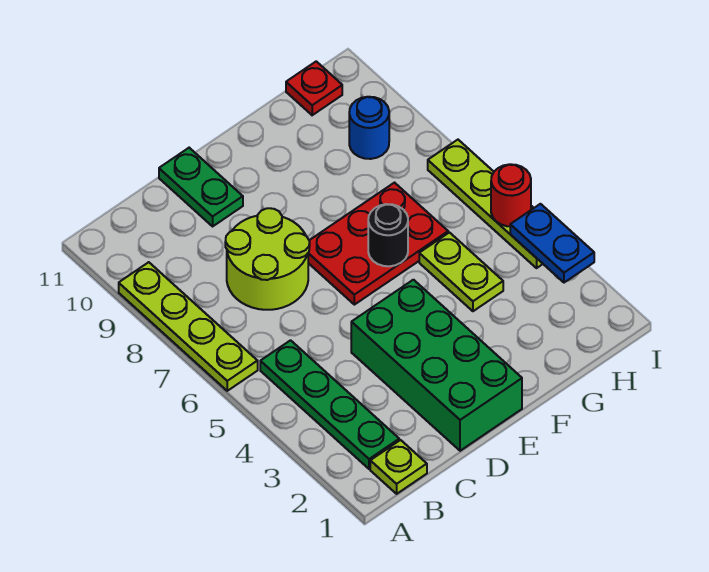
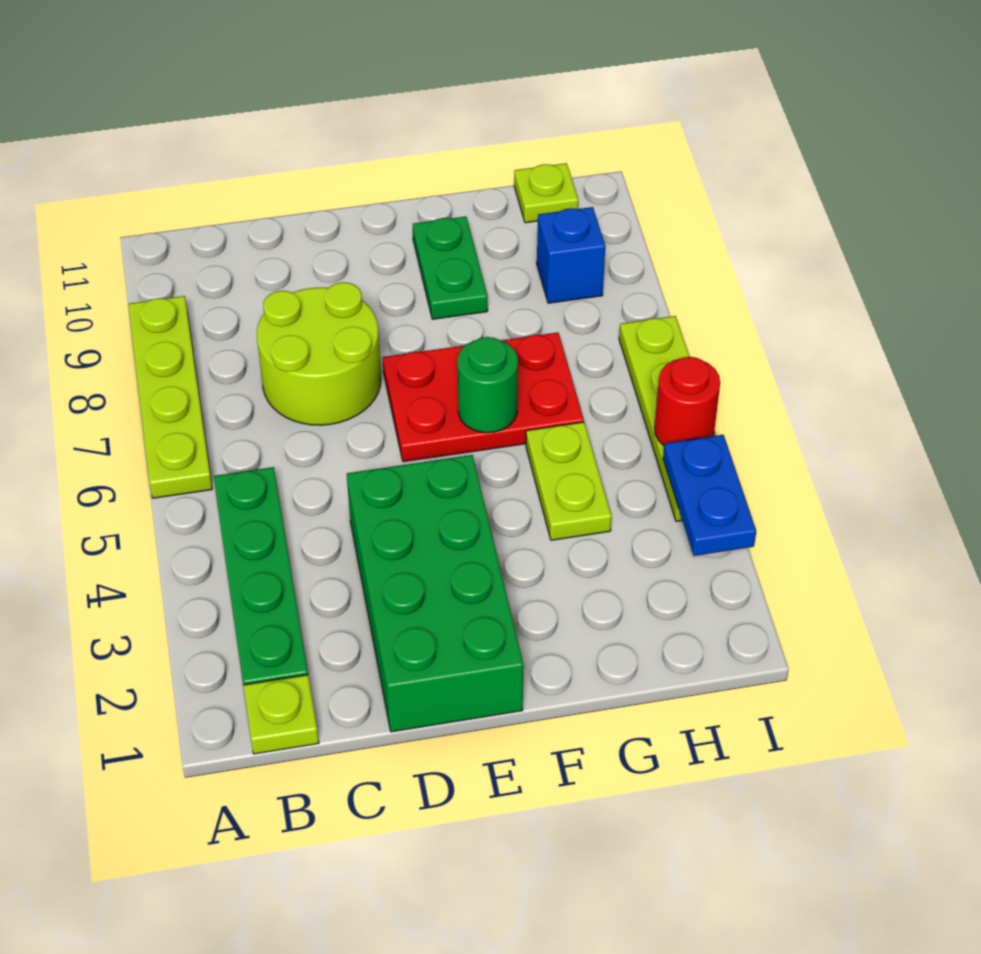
green 1x2 plate [159,148,243,226] -> green 1x2 plate moved to [413,217,488,319]
black 1x1 round brick [368,204,408,266] -> green 1x1 round brick [458,337,518,433]
blue 1x1 round brick [349,97,389,159] -> blue 1x1 brick [537,207,605,303]
red 1x1 plate [286,61,342,115] -> lime 1x1 plate [514,163,578,223]

